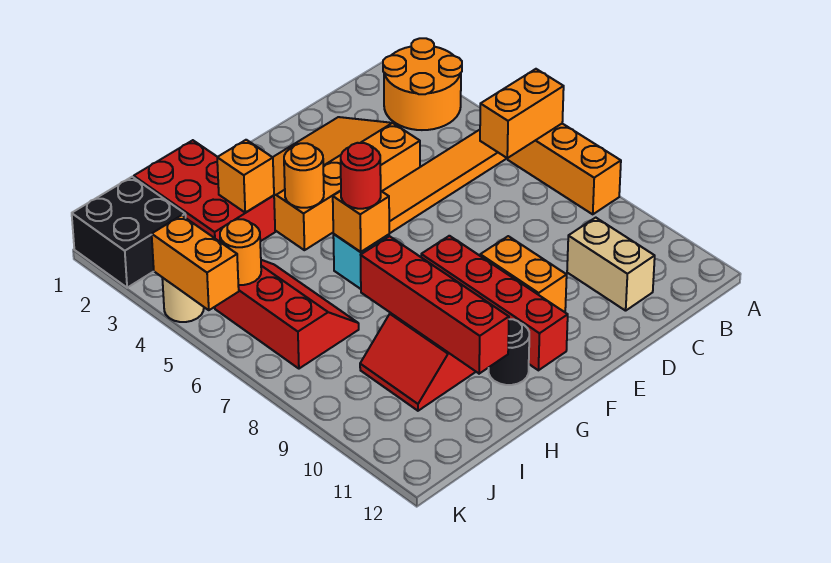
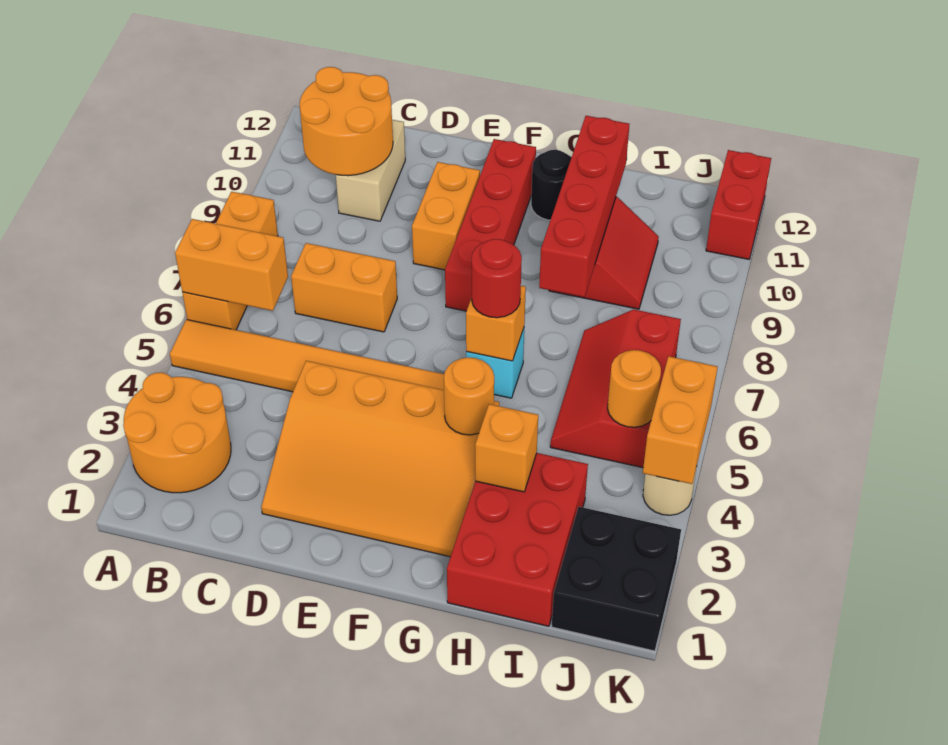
none -> orange 2x2 round brick [300,67,393,176]
none -> orange 1x2 brick [291,243,397,332]
none -> red 1x2 brick [706,150,771,259]

